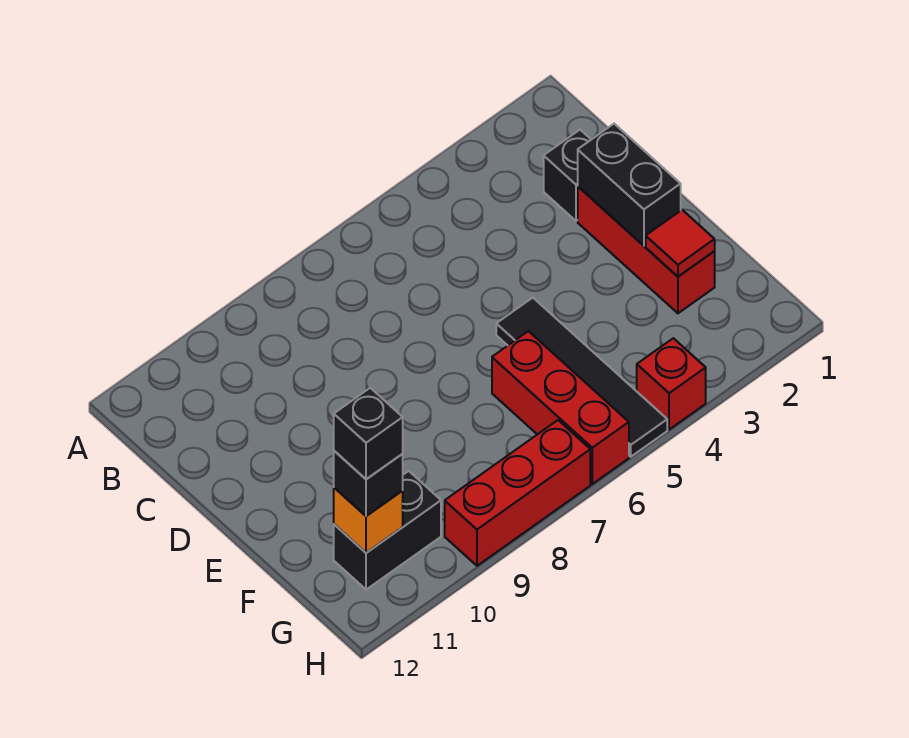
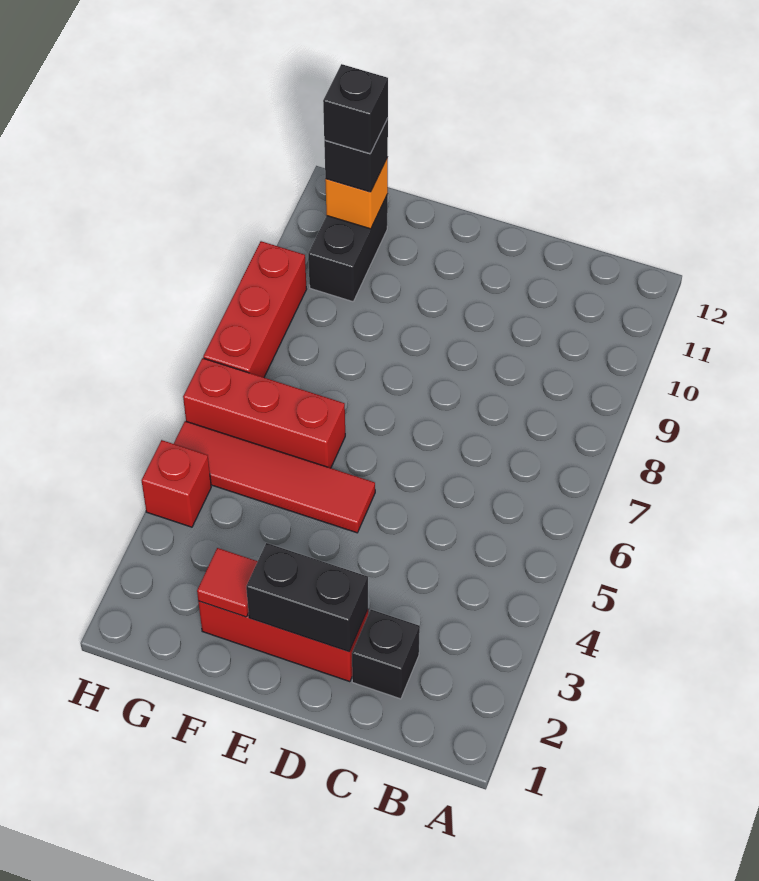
black 1x4 tile [496,298,667,457] -> red 1x4 tile [174,421,375,533]

